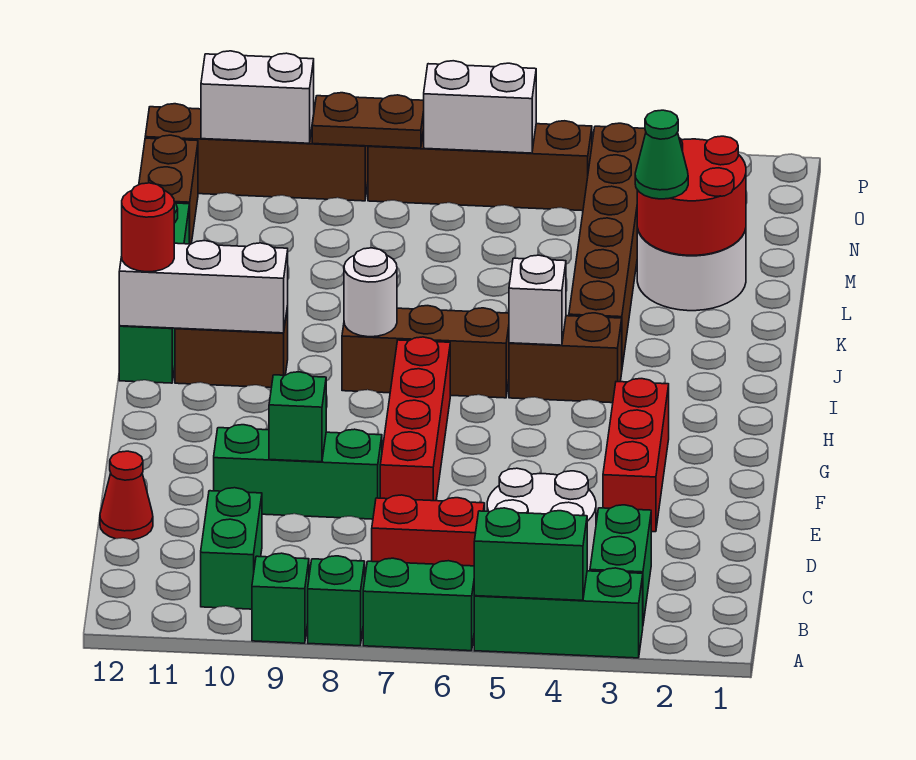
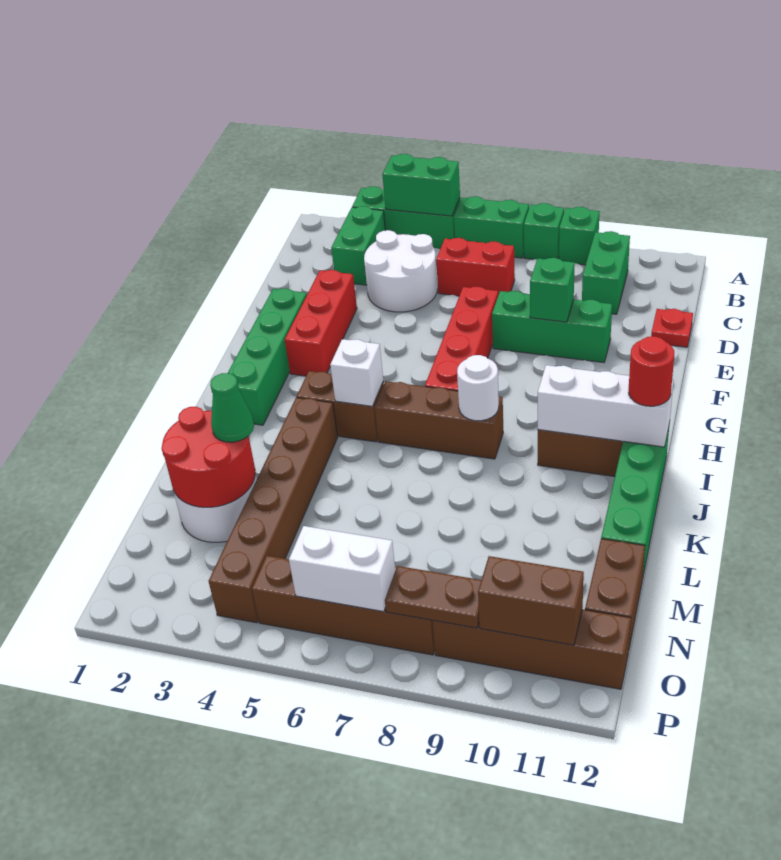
red 1x1 cone [100,451,153,540] -> red 1x1 plate [651,309,693,347]
none -> green 1x4 brick [228,288,307,425]
white 1x2 brick [201,51,314,143] -> brown 1x2 brick [478,556,584,645]

